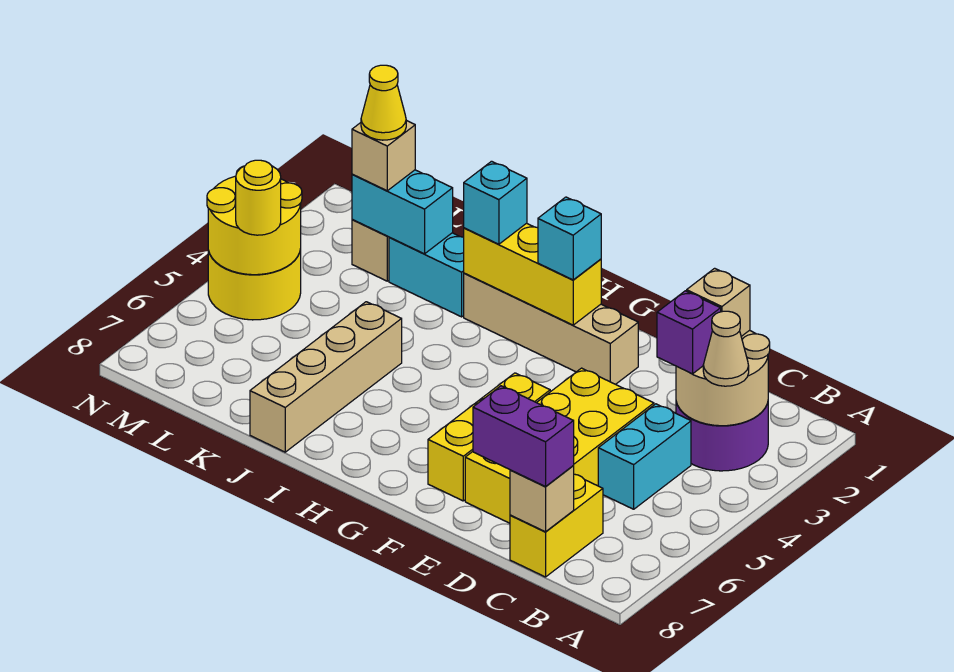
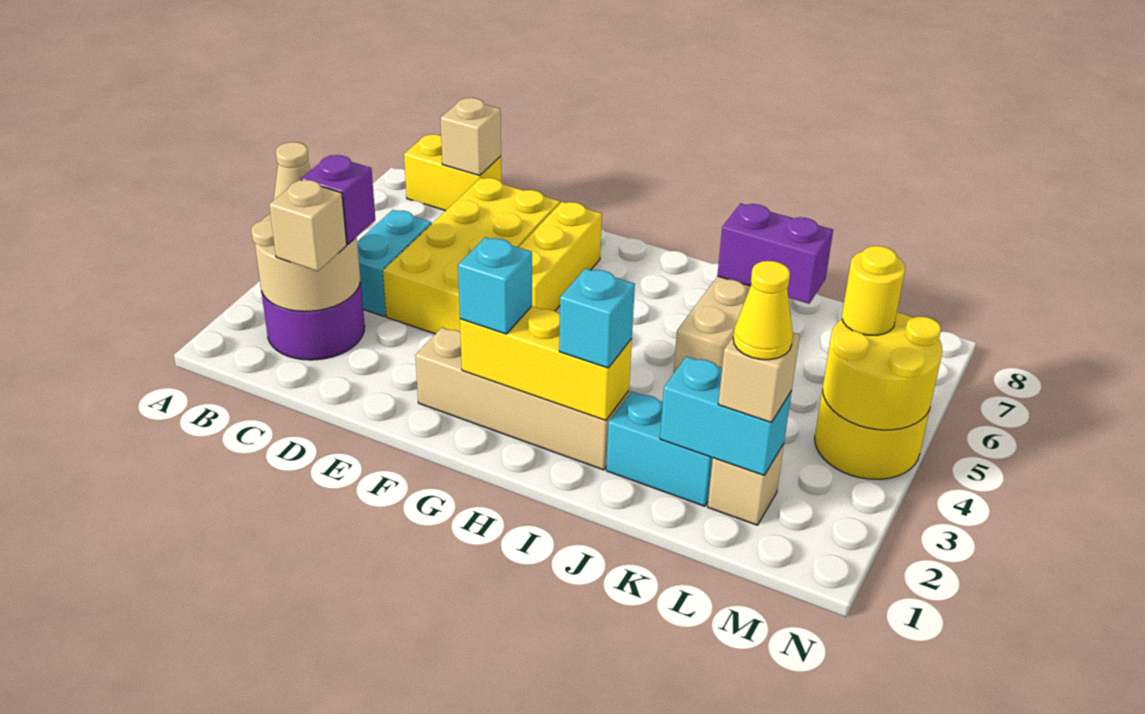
yellow 1x2 brick [510,474,603,577] -> yellow 1x2 brick turned to [404,134,501,211]
purple 1x2 brick [473,386,574,487] -> purple 1x2 brick moved to [717,203,833,304]

